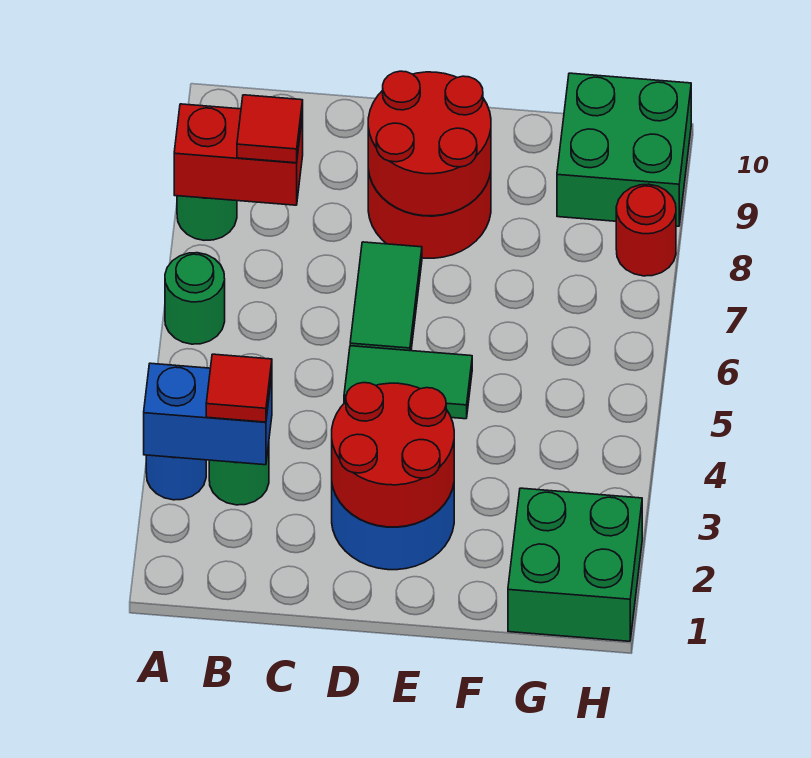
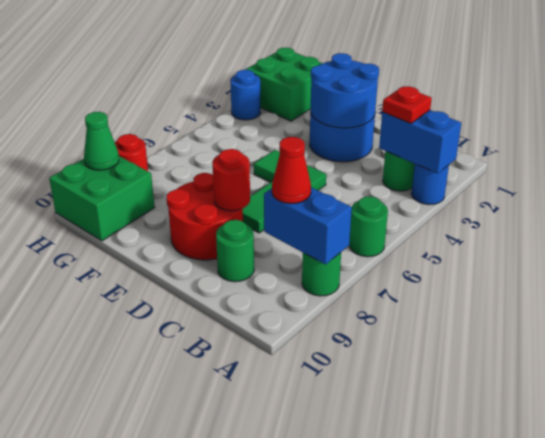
red 1x2 brick [174,104,303,205] -> blue 1x2 brick [264,187,352,264]
red 1x1 tile [206,354,272,422] -> red 1x1 plate [382,86,432,124]
red 1x1 tile [237,95,303,163] -> red 1x1 cone [272,137,311,204]
none -> green 1x1 round brick [216,220,254,282]
red 2x2 round brick [332,383,454,527] -> blue 2x2 round brick [311,53,379,128]
red 2x2 round brick [368,71,491,216] -> red 1x1 round brick [212,149,250,211]
none -> blue 1x1 round brick [230,70,261,120]
none -> green 1x1 cone [84,112,119,170]

